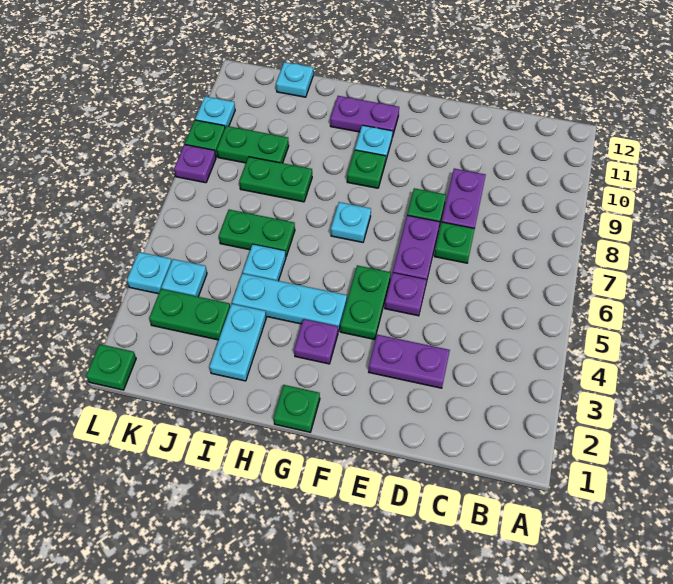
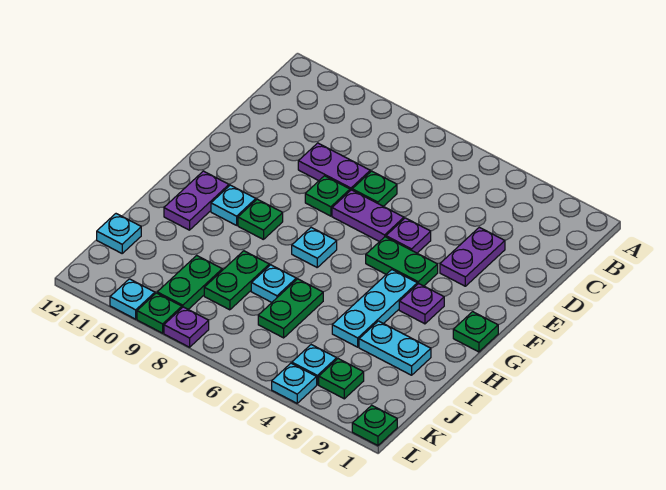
cyan 1x1 plate [243,244,286,281] -> cyan 1x1 plate moved to [251,265,296,302]
green 1x2 plate [149,289,230,340] -> green 1x1 plate [319,359,364,399]

